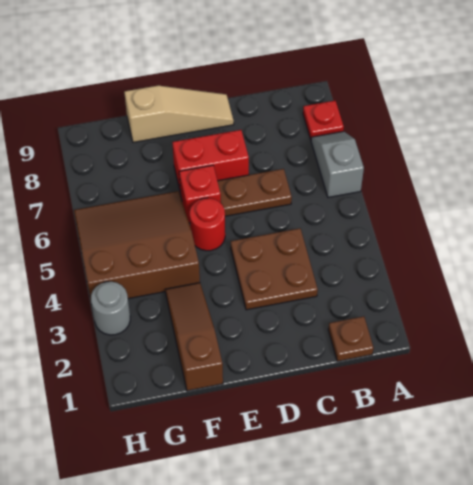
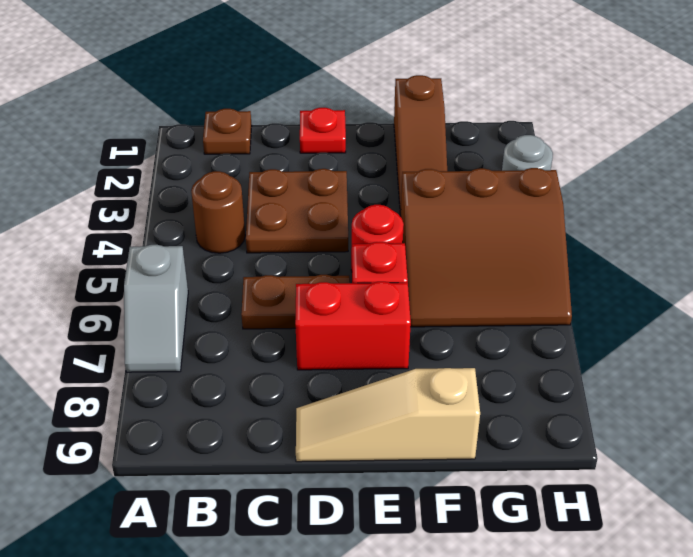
red 1x1 plate [303,101,344,139] -> red 1x1 plate moved to [300,108,346,153]
none -> brown 1x1 round brick [191,171,245,253]

